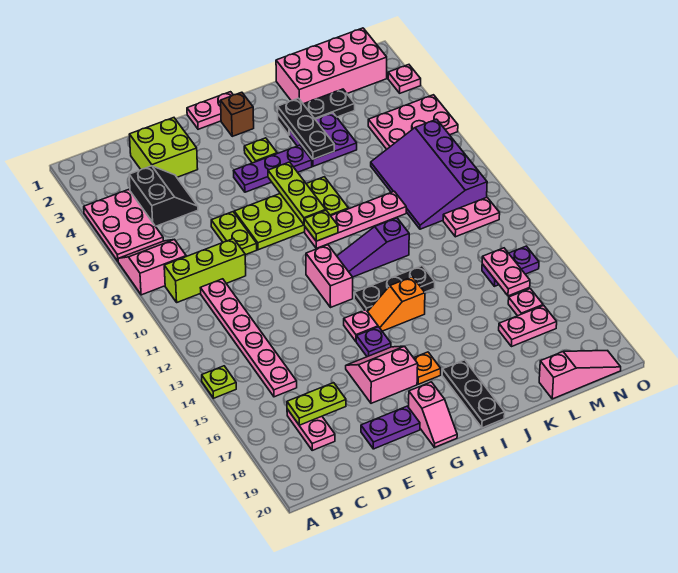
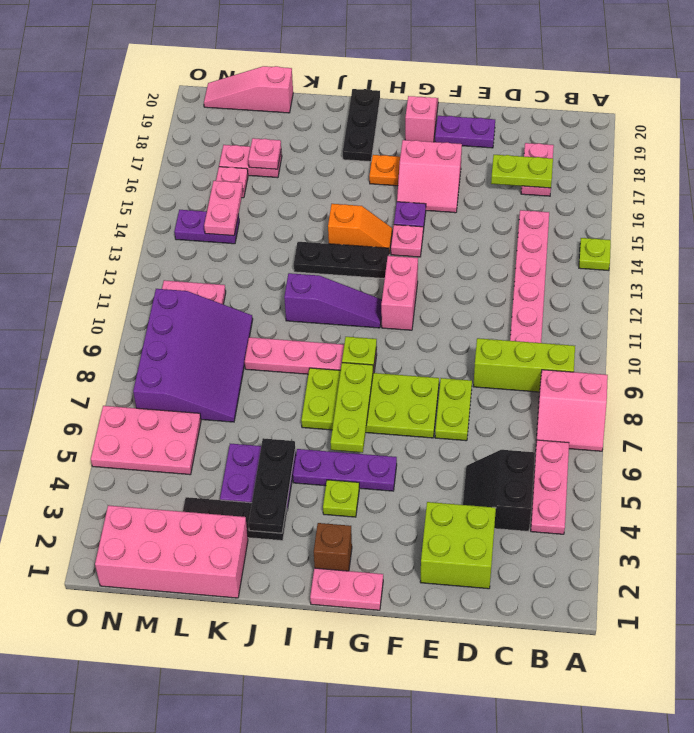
pink 2x3 plate [84,189,163,261] -> pink 1x3 plate [531,440,569,534]
pink 1x1 plate [388,65,421,93] -> pink 1x1 plate moved to [248,138,281,169]

